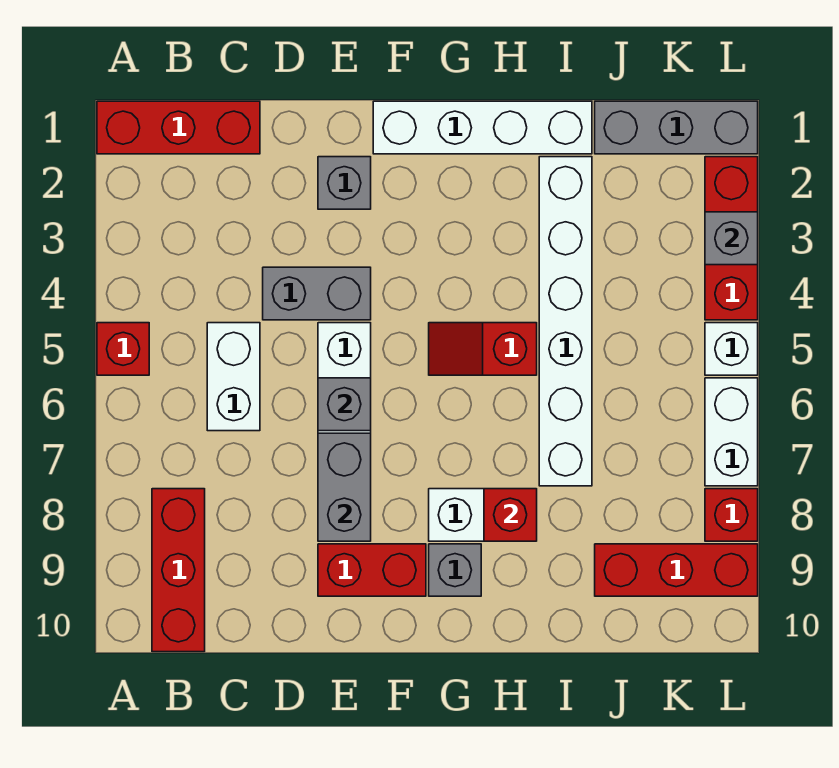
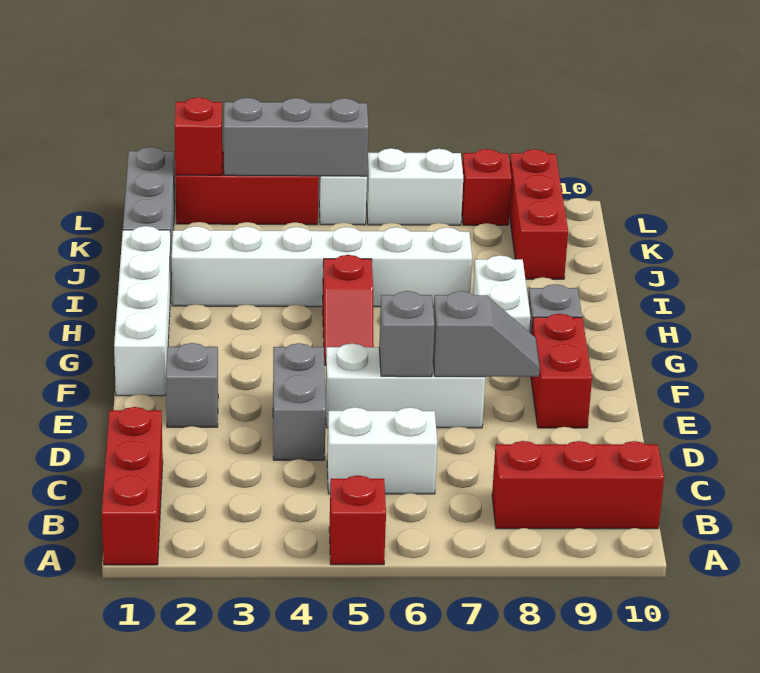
grey 1x2 brick [318,433,371,541] -> grey 1x2 slope [433,291,540,377]
red 1x1 brick [484,489,537,541] -> red 1x1 brick moved to [175,97,222,175]
grey 1x1 brick [705,212,758,265] -> grey 1x3 brick [224,98,368,176]

